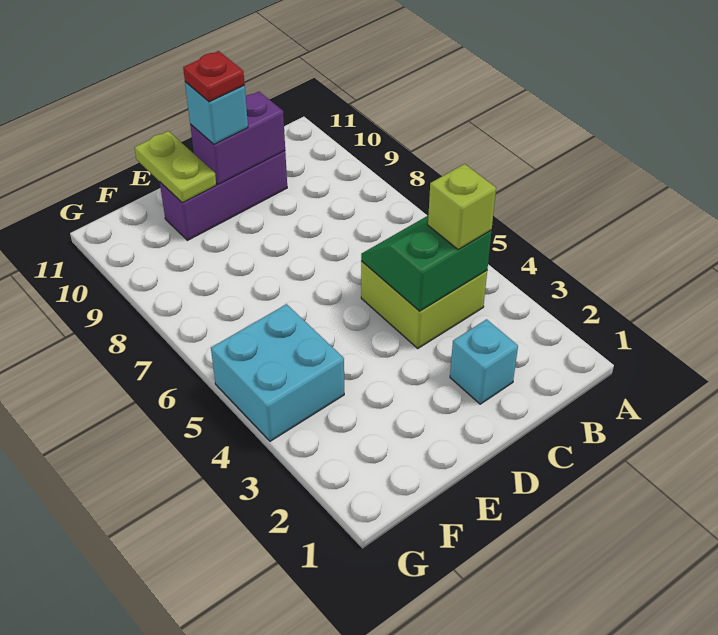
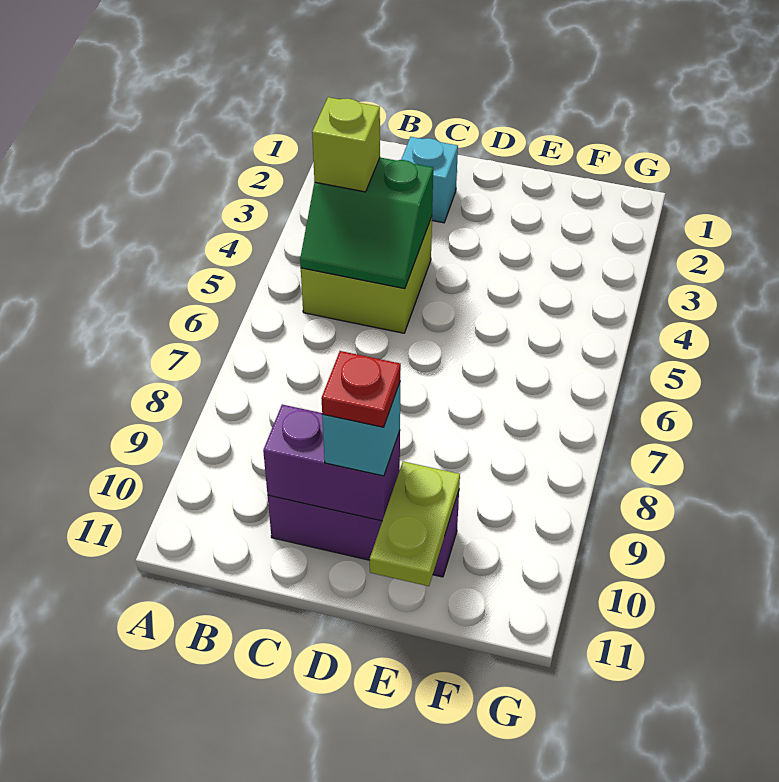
cyan 2x2 brick [211,304,344,441] -> none

